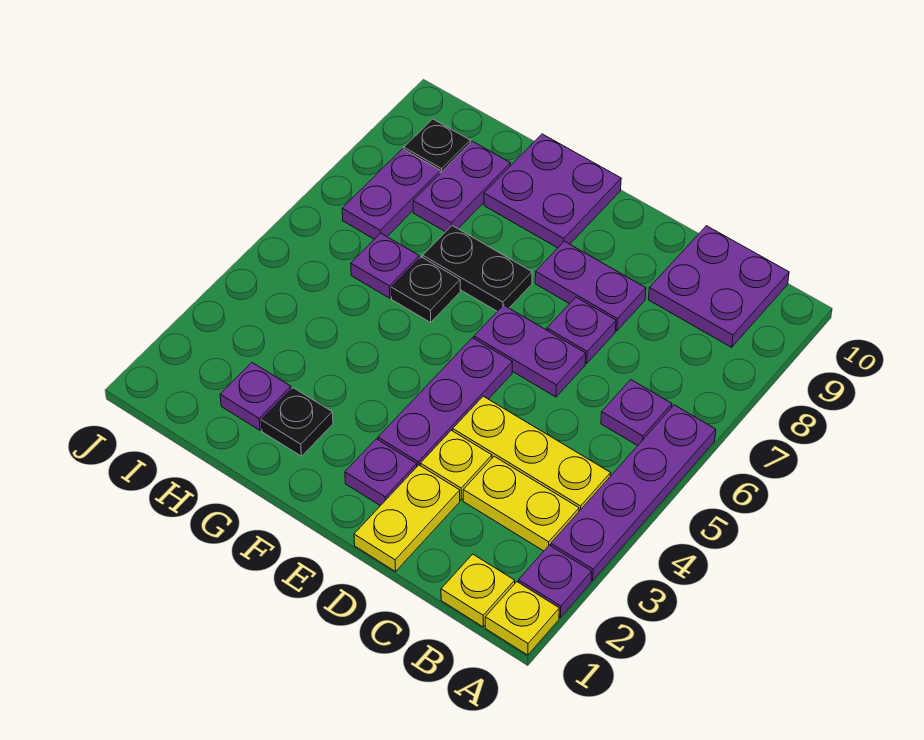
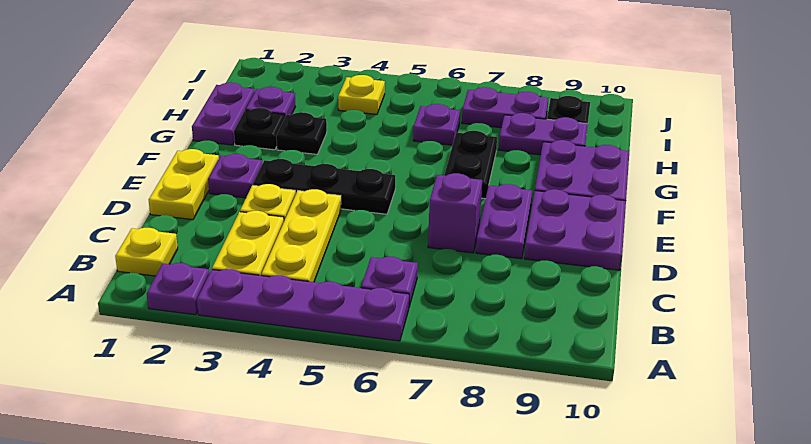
yellow 1x1 plate [485,582,559,655] -> yellow 1x1 plate moved to [338,75,385,114]
purple 2x2 plate [649,226,789,347] -> purple 2x2 plate moved to [524,189,626,270]
yellow 1x2 plate [354,465,460,572] -> yellow 1x2 plate turned to [149,149,219,220]
purple 1x2 plate [474,305,586,397] -> purple 1x2 plate moved to [192,83,255,145]
purple 1x1 plate [547,297,616,364] -> purple 1x1 brick [428,173,482,253]
purple 1x3 plate [378,338,512,466] -> black 1x3 plate [253,159,395,214]
black 1x1 plate [391,257,460,322] -> black 1x1 plate moved to [276,112,327,154]

